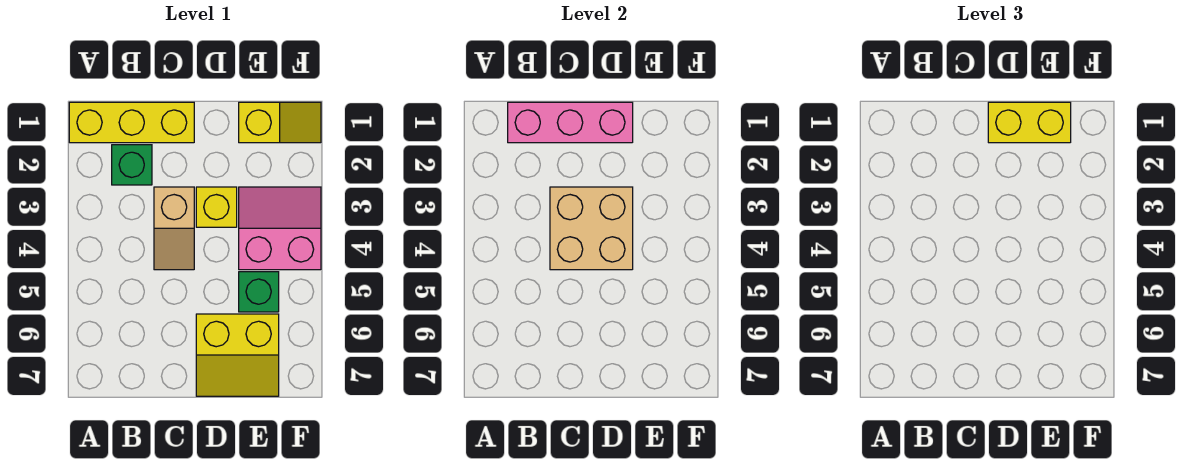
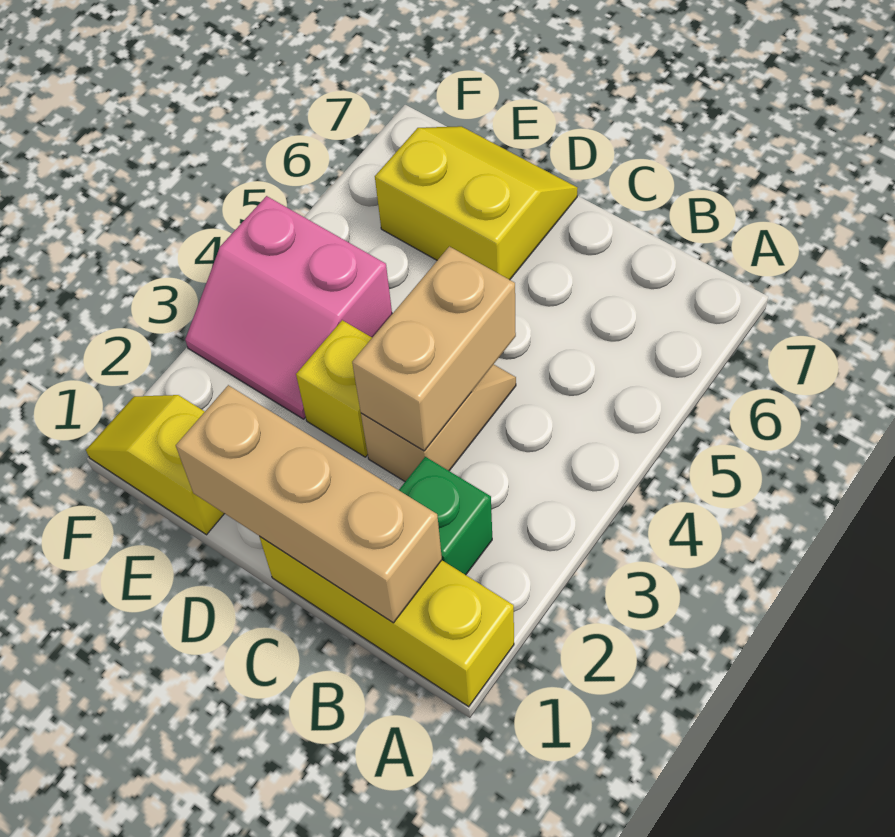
pink 1x3 brick [508,102,633,143] -> tan 1x3 brick [176,385,442,623]
tan 2x2 brick [550,187,633,270] -> tan 1x2 brick [352,246,516,451]
yellow 1x2 brick [988,102,1071,143] -> none
green 1x1 brick [239,272,279,312] -> none

